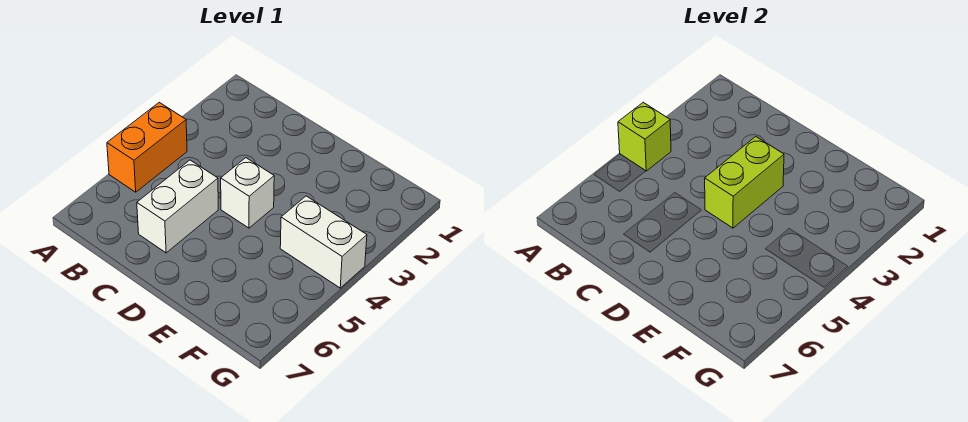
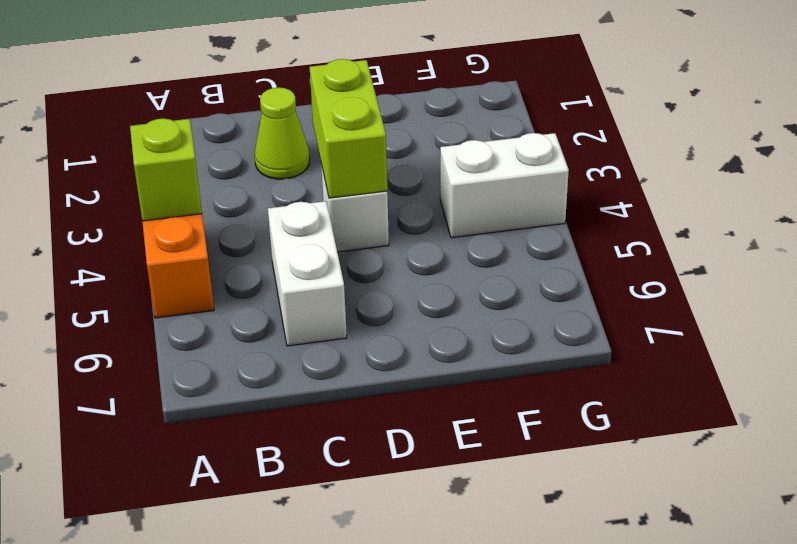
none -> lime 1x1 cone [255,87,310,179]

